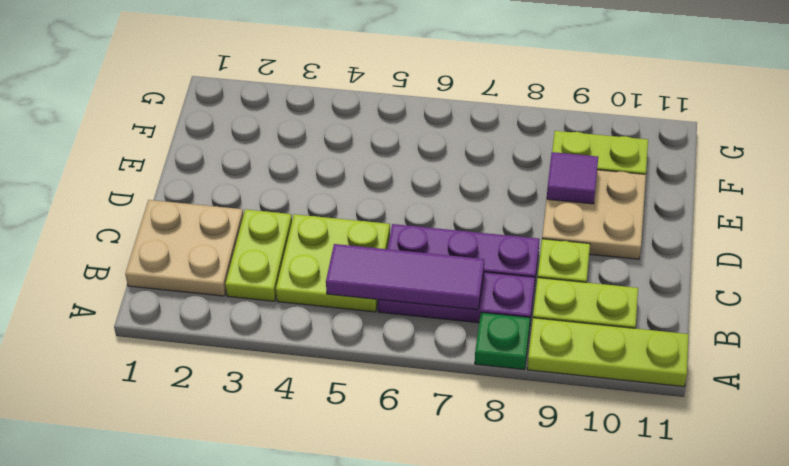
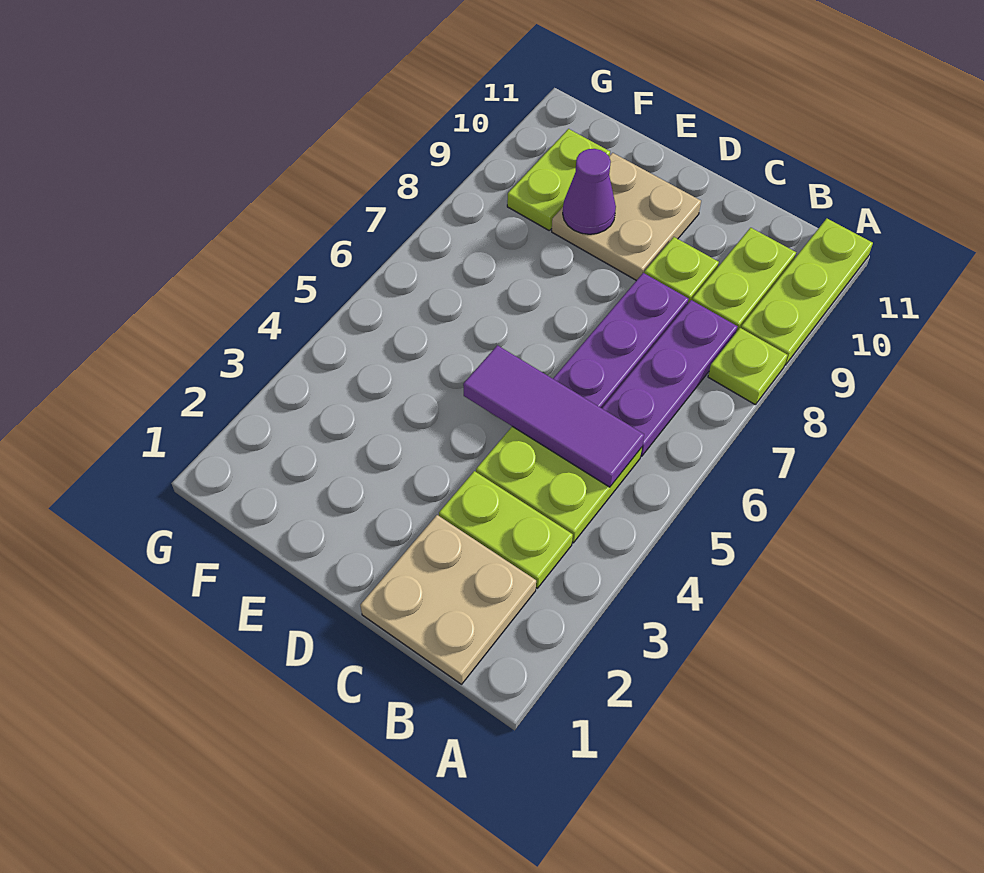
green 1x1 plate [475,313,530,370] -> lime 1x1 plate [708,328,787,405]
purple 1x3 tile [326,244,484,310] -> purple 1x3 tile turned to [463,345,644,487]
purple 1x1 tile [547,152,598,204] -> purple 1x1 cone [563,149,616,234]

